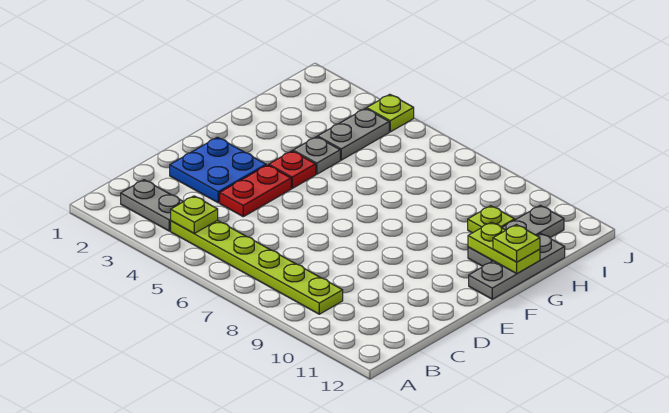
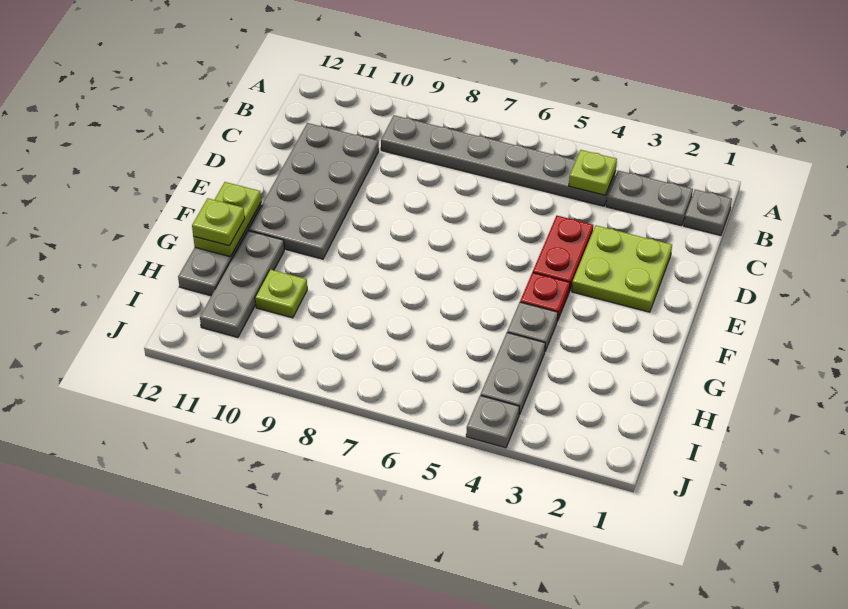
none -> grey 1x1 plate [684,189,732,235]
lime 1x6 plate [171,220,343,314] -> grey 1x6 plate [381,115,616,206]
none -> grey 2x4 plate [248,123,379,259]
blue 2x2 plate [170,137,266,203] -> lime 2x2 plate [572,225,672,312]
lime 1x2 plate [468,222,540,274] -> lime 1x2 plate turned to [193,182,261,257]
lime 1x1 plate [367,94,414,132] -> grey 1x1 plate [466,395,519,448]

